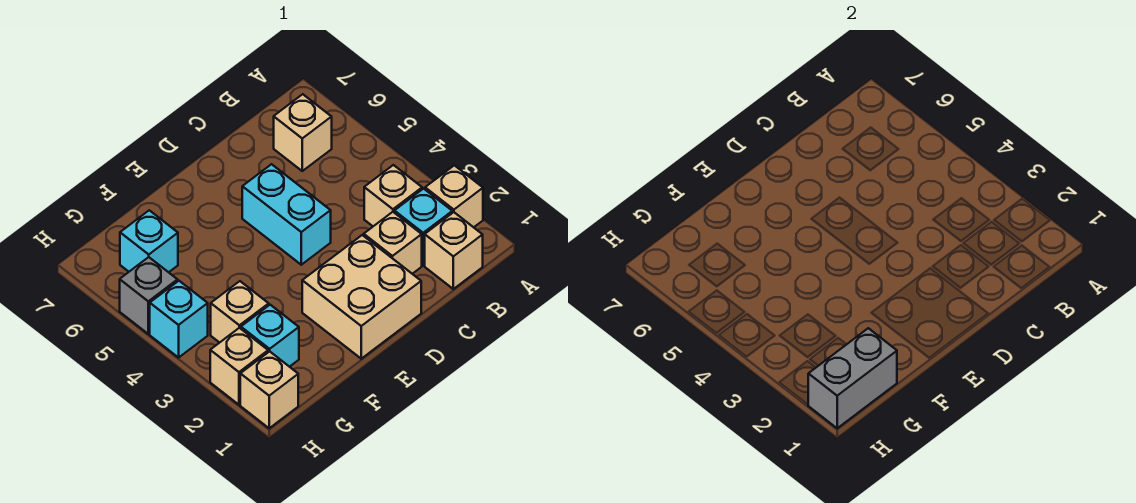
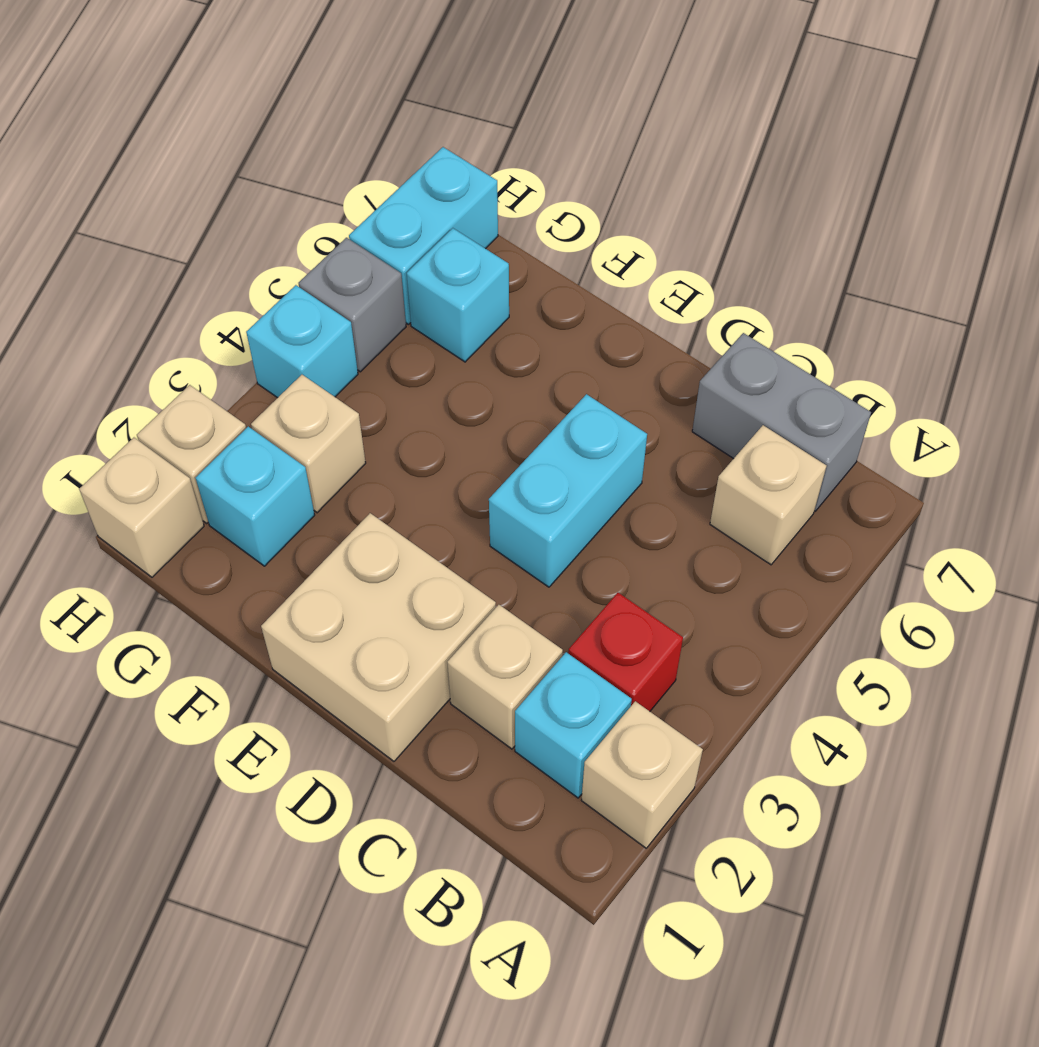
tan 1x1 brick [425,212,483,289] -> none
tan 1x1 brick [364,165,422,226] -> red 1x1 brick [568,593,683,711]
grey 1x2 brick [808,328,897,428] -> grey 1x2 brick moved to [692,333,871,511]
none -> cyan 1x2 brick [349,147,498,324]

